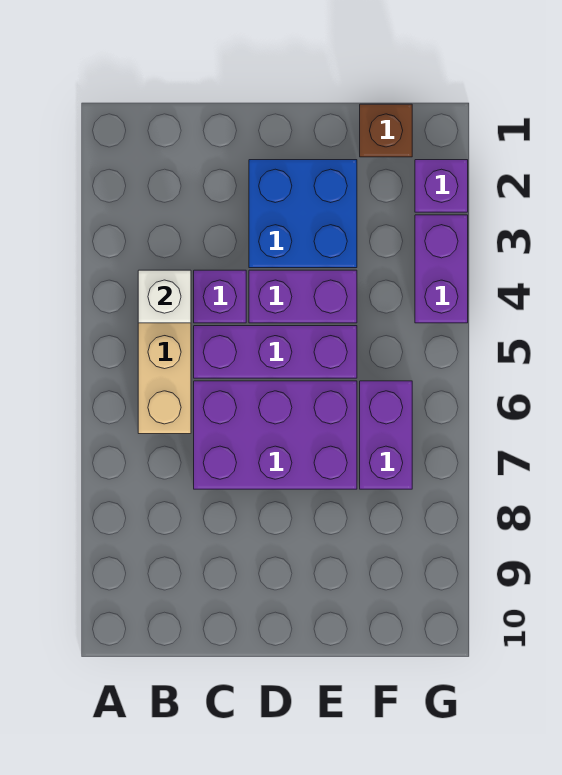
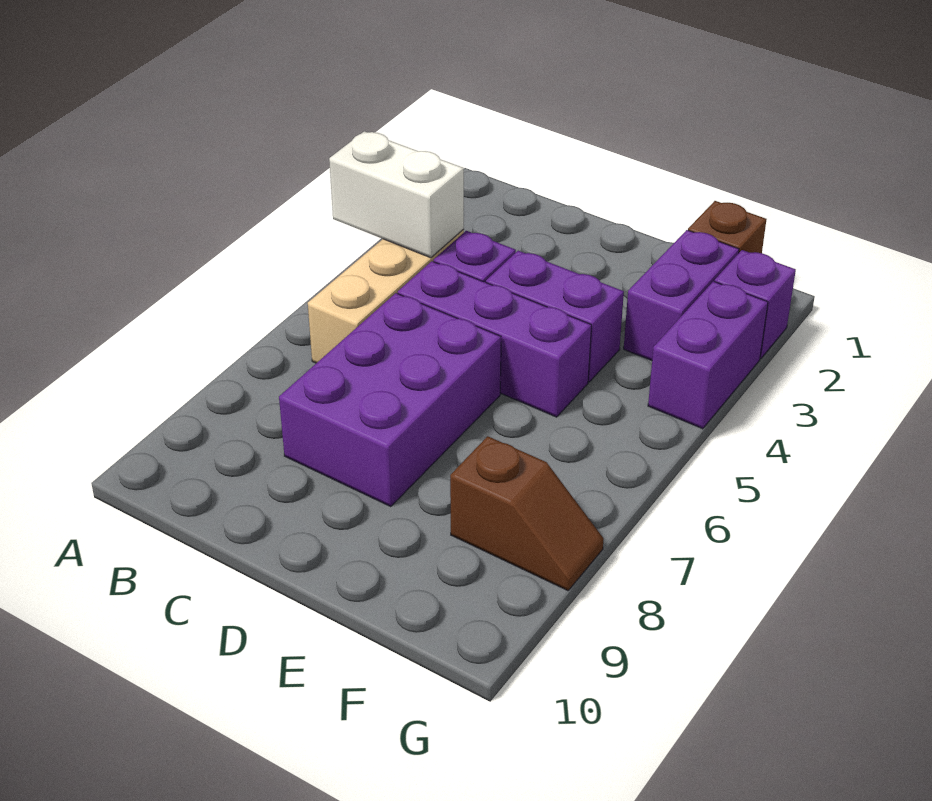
white 1x1 brick [138,270,191,323] -> white 1x2 brick [329,131,464,258]
purple 2x3 brick [194,381,357,489] -> purple 2x3 brick turned to [279,293,501,507]
blue 2x2 brick [249,160,357,268] -> none
purple 1x2 brick [360,381,412,489] -> purple 1x2 brick moved to [624,230,739,361]
none -> brown 1x2 slope [450,436,604,591]

